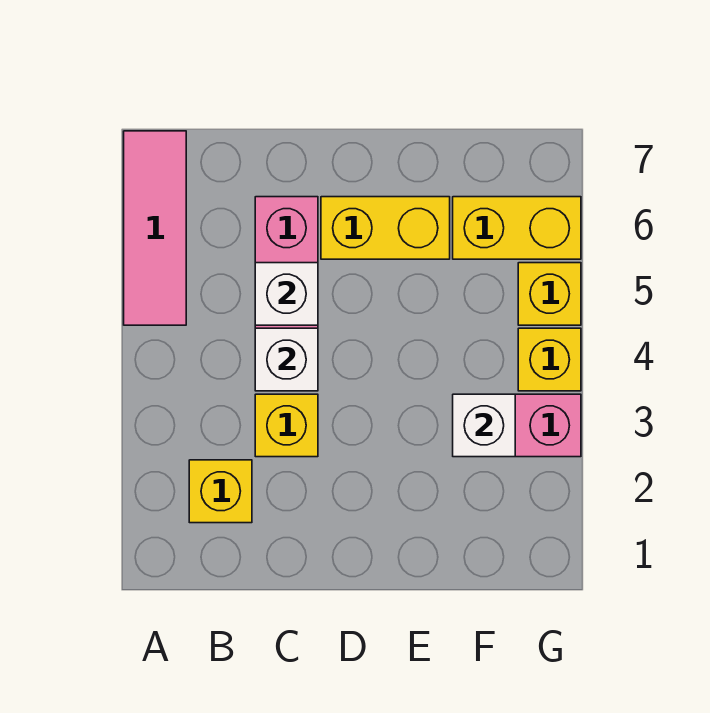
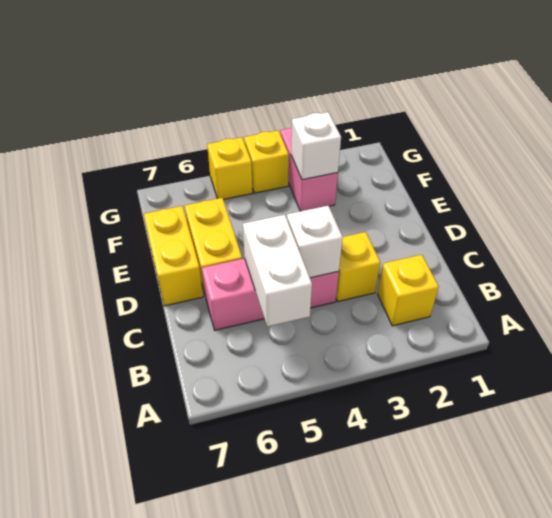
pink 1x3 tile [124,131,186,325] -> none
white 1x1 brick [255,263,318,325] -> white 1x2 brick [243,215,312,327]
yellow 1x2 brick [453,197,581,259] -> yellow 1x2 brick moved to [144,206,203,306]

